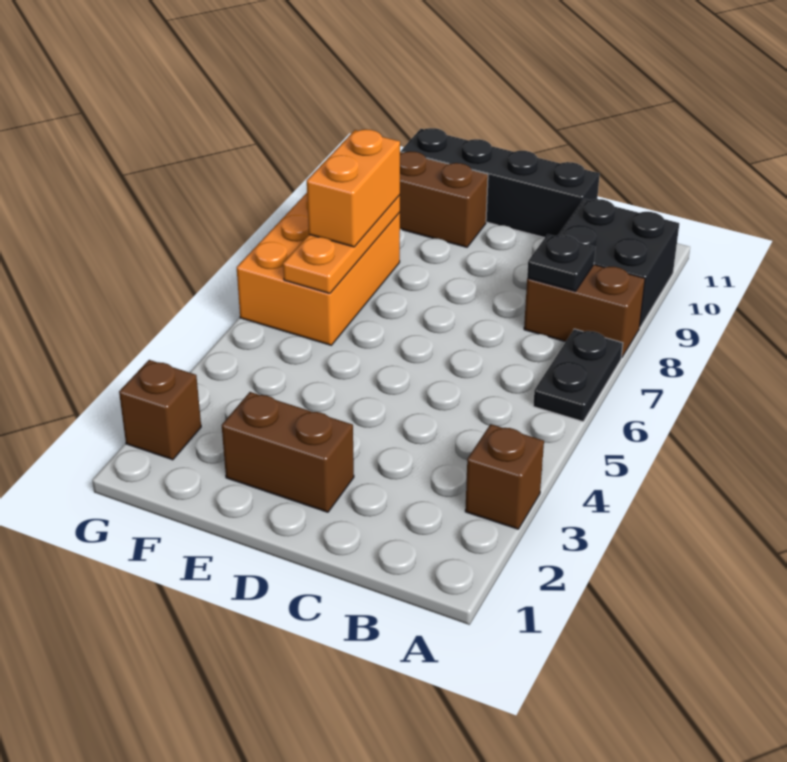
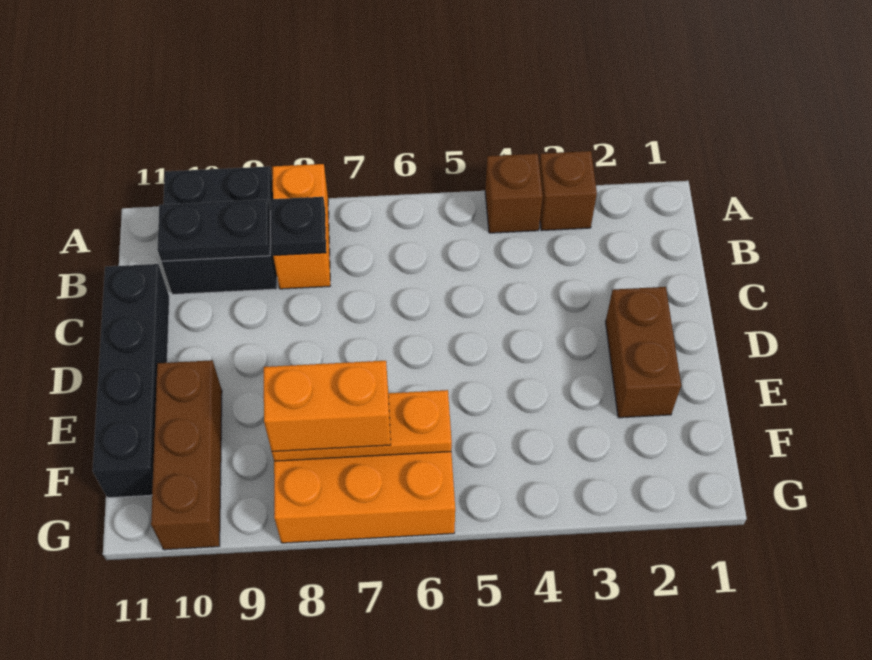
black 1x2 plate [533,329,623,421] -> black 1x2 plate moved to [157,199,270,261]
brown 1x2 brick [524,265,645,358] -> orange 1x2 brick [273,164,330,289]
brown 1x1 brick [119,360,201,460] -> brown 1x1 brick moved to [485,154,543,233]

